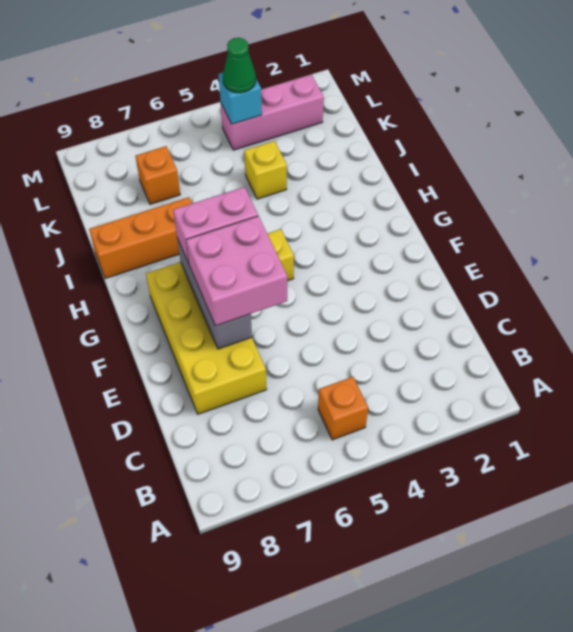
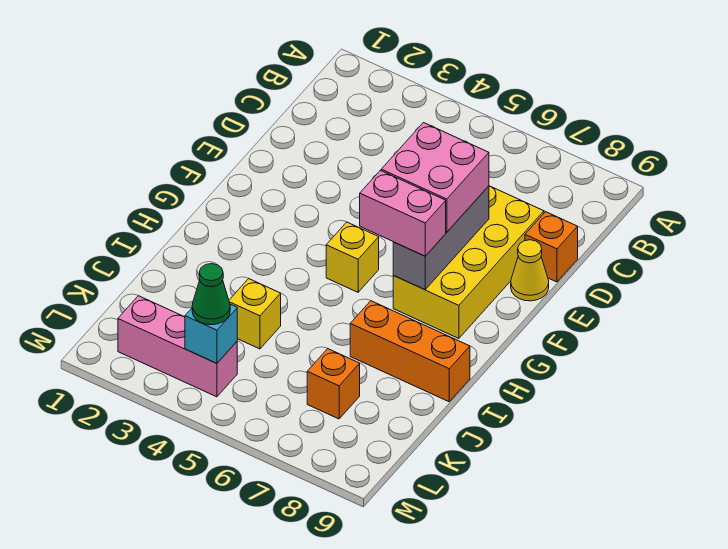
orange 1x1 brick [318,377,368,440] -> orange 1x1 brick moved to [525,212,578,282]
none -> yellow 1x1 cone [511,240,549,301]

